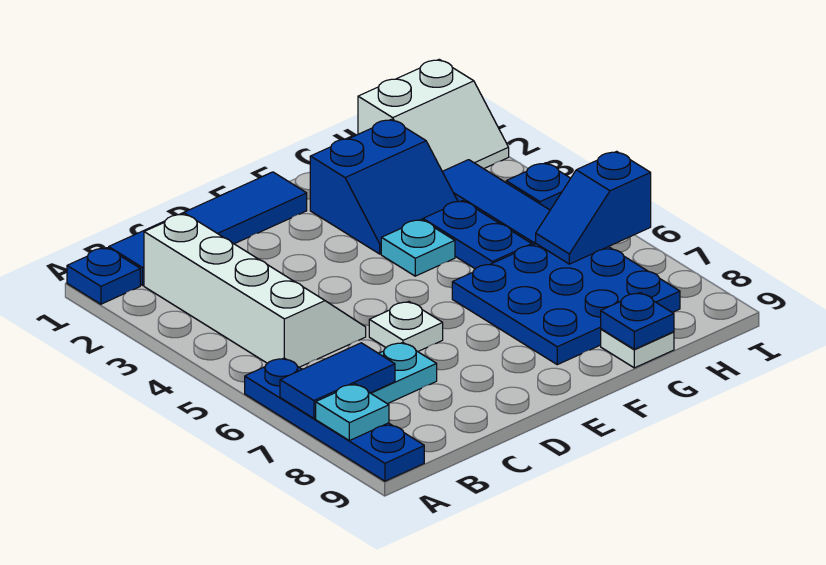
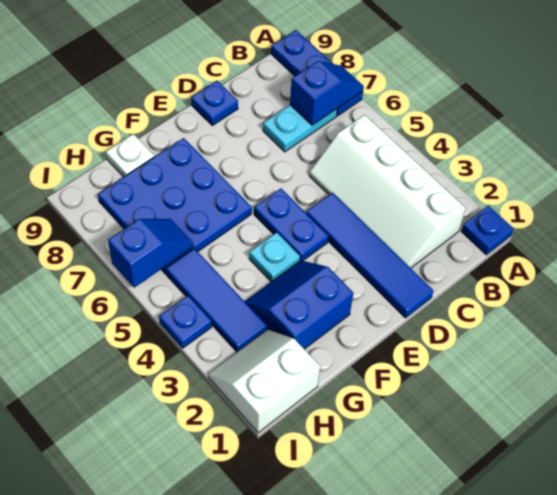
blue 1x4 plate [245,358,424,481] -> blue 1x3 plate [271,30,363,116]
blue 1x2 tile [280,343,395,418] -> blue 1x2 slope [290,61,364,125]
cyan 1x1 plate [316,384,389,441] -> none
blue 1x4 tile [109,172,307,285] -> blue 1x4 tile turned to [306,193,434,318]
white 1x1 plate [369,302,443,352] -> none
blue 1x2 plate [423,201,532,269] -> blue 1x2 plate moved to [254,189,328,261]
blue 1x1 plate [601,293,674,349] -> blue 1x1 plate moved to [191,81,238,126]

